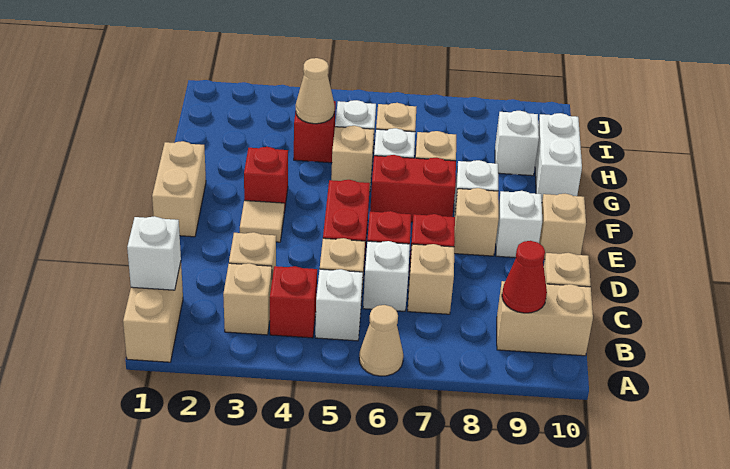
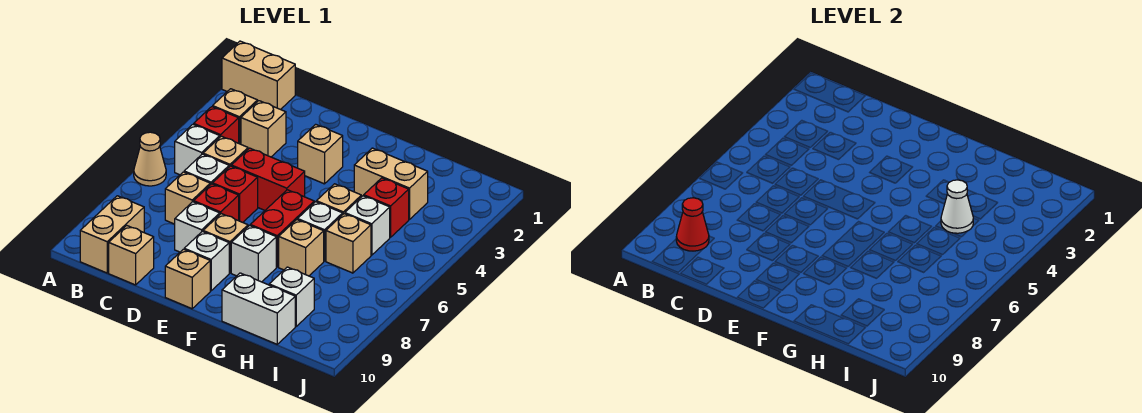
white 1x1 brick [127,216,181,290] -> white 1x1 brick moved to [175,202,220,252]
tan 1x2 brick [152,141,206,237] -> tan 1x2 brick moved to [354,148,428,219]
tan 1x1 tile [240,200,284,242] -> tan 1x1 brick [298,124,343,184]
red 1x1 brick [244,147,288,212] -> none
tan 1x1 cone [296,58,335,124] -> white 1x1 cone [941,180,973,233]

